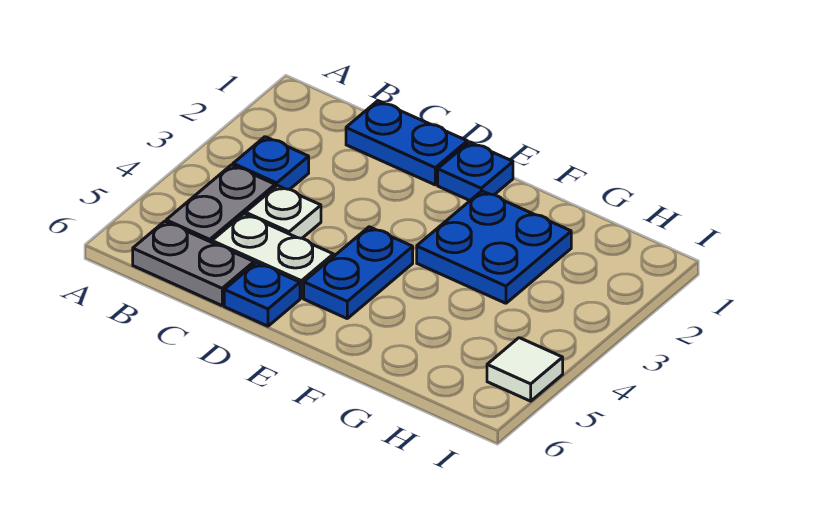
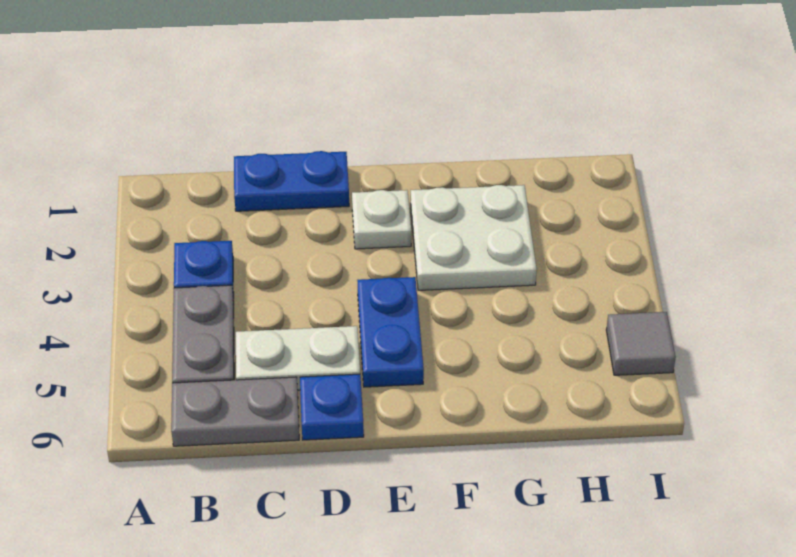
white 1x1 plate [245,186,321,238] -> white 1x1 plate moved to [352,190,411,249]
blue 1x1 plate [438,142,513,200] -> none
blue 2x2 plate [417,191,571,303] -> white 2x2 plate [410,185,537,290]
white 1x1 tile [487,338,563,401] -> grey 1x1 tile [606,312,676,375]

